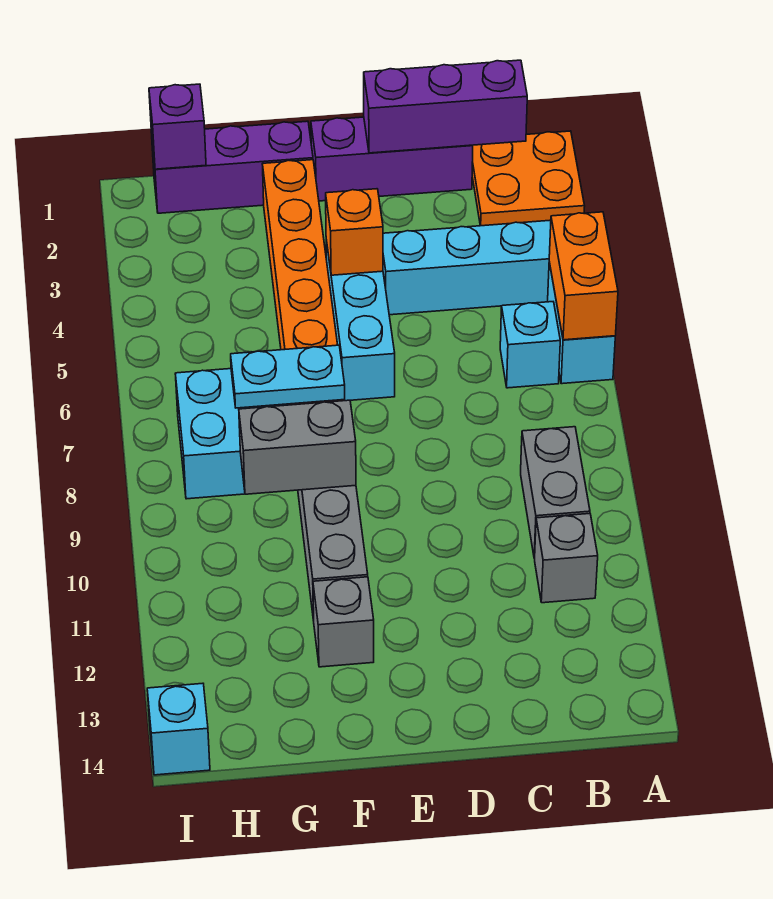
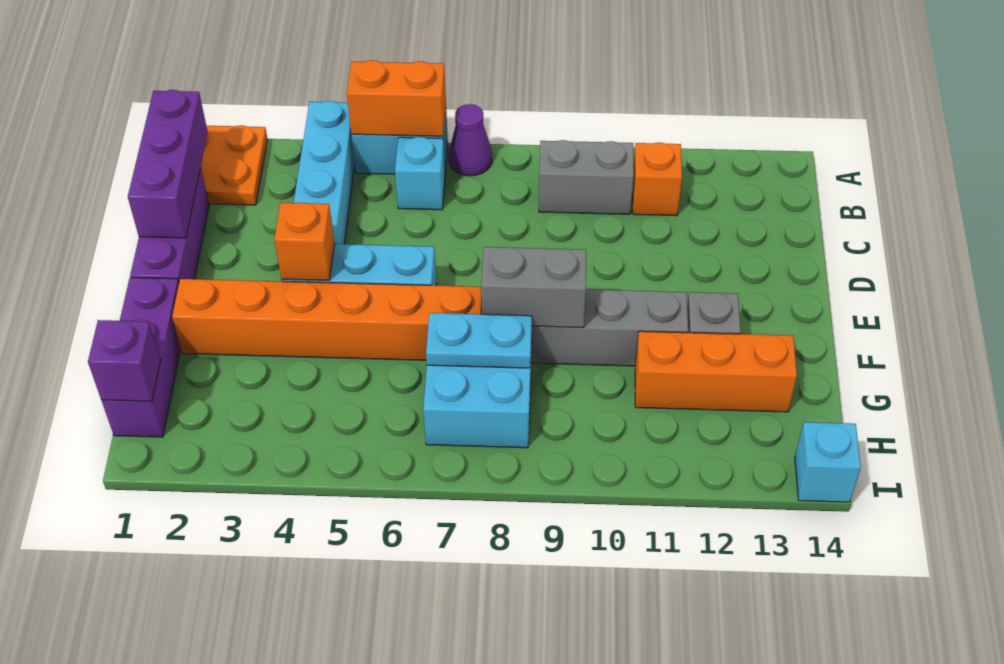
none -> purple 1x1 cone [449,104,492,176]
grey 1x1 brick [535,514,598,603] -> orange 1x1 brick [632,142,682,216]
cyan 1x2 plate [231,345,345,408] -> cyan 1x2 plate turned to [426,313,532,368]
grey 1x2 brick [239,400,356,494] -> grey 1x2 brick turned to [481,247,586,328]
none -> orange 1x3 brick [635,331,797,412]

